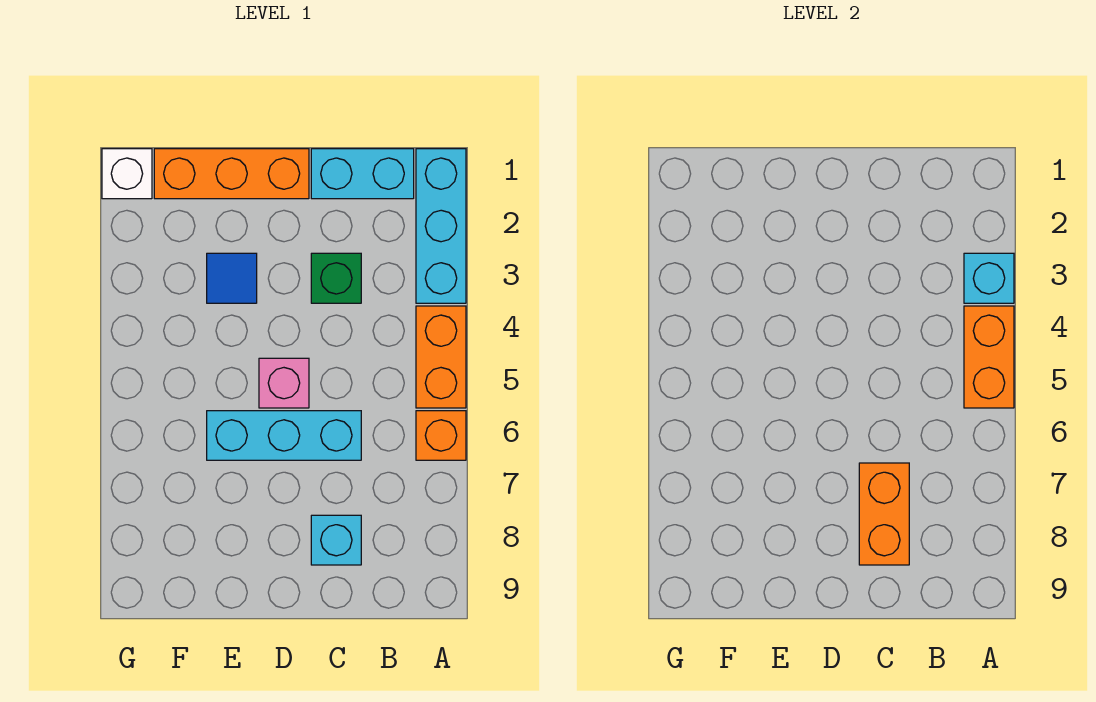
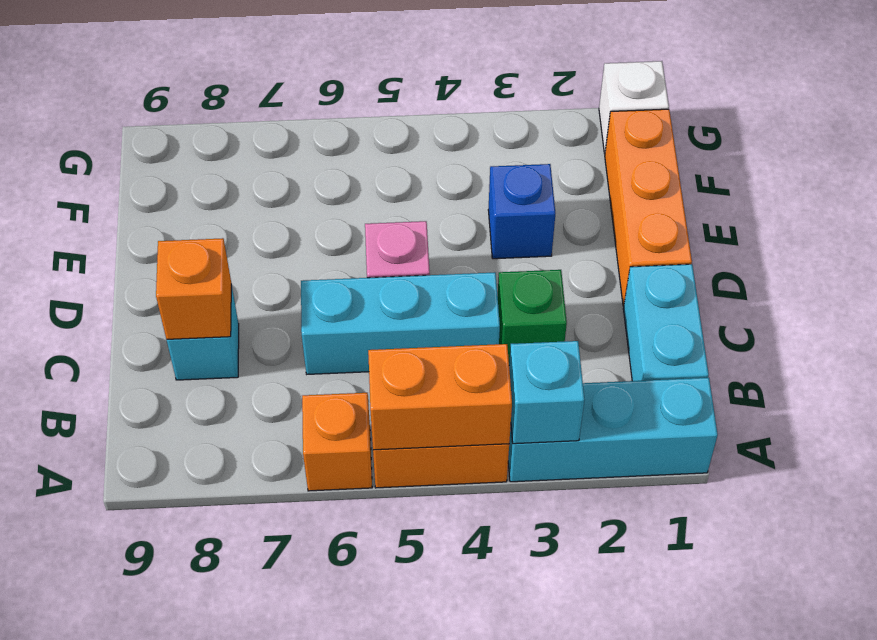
cyan 1x3 brick [207,411,361,460] -> cyan 1x3 brick turned to [301,272,500,374]
orange 1x2 brick [859,463,909,565] -> orange 1x1 brick [156,238,231,339]
blue 1x1 tile [207,253,257,303] -> blue 1x1 brick [488,164,555,259]

